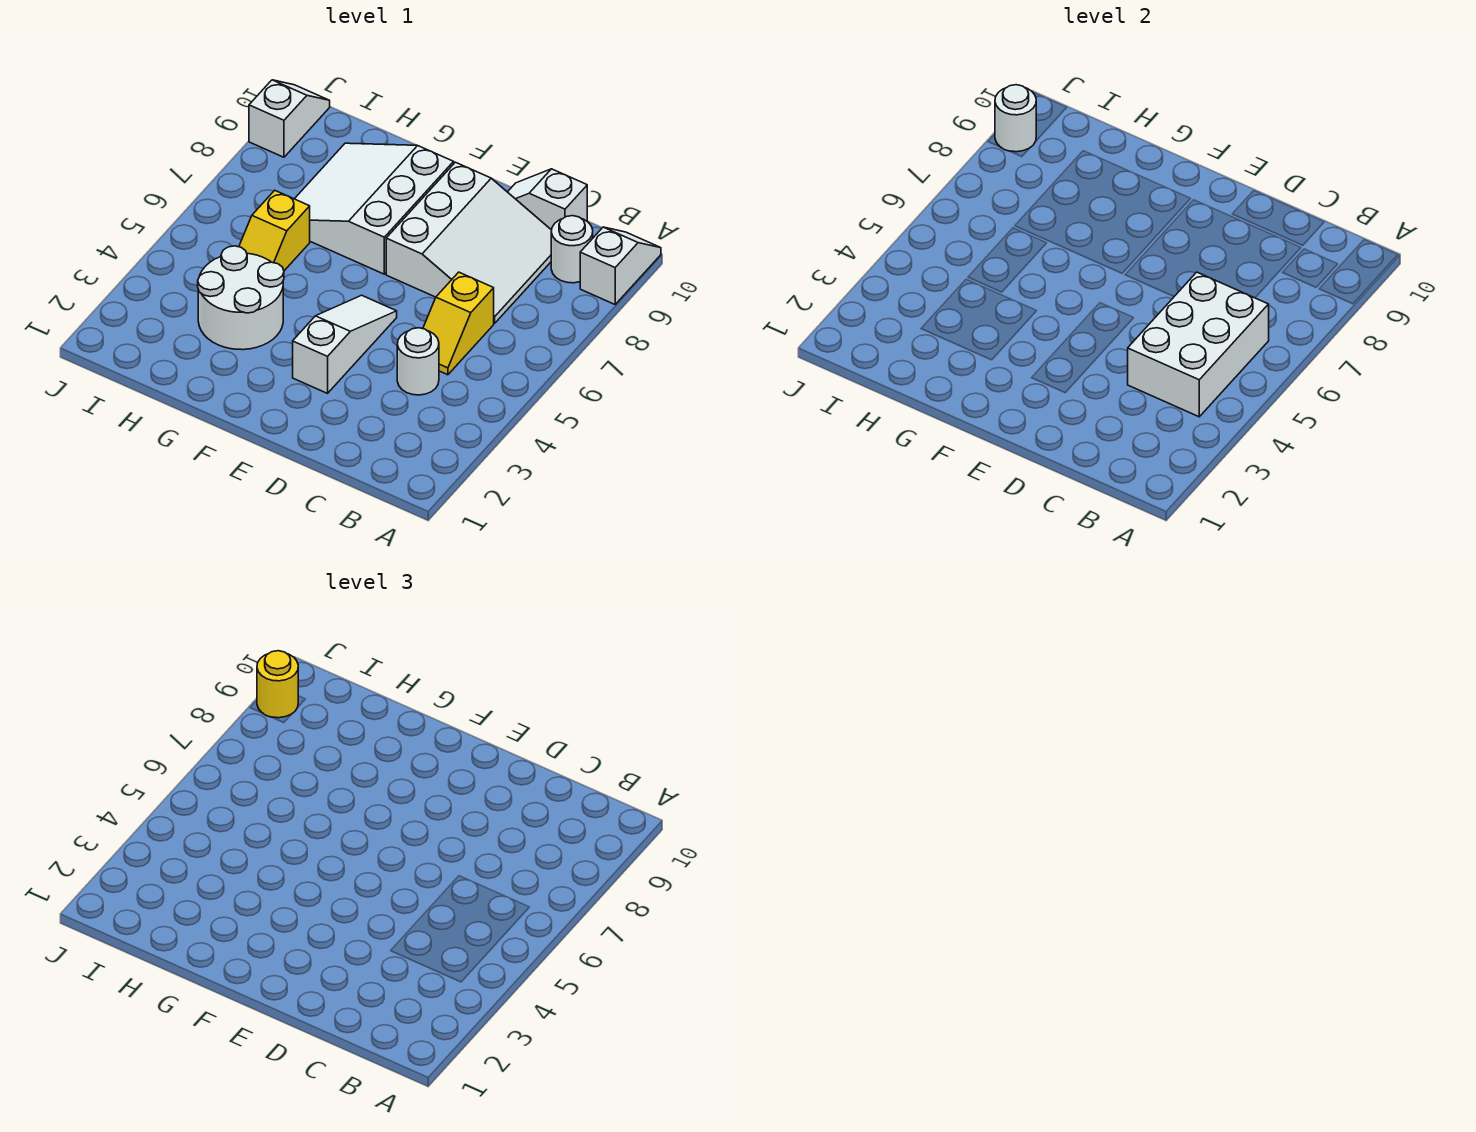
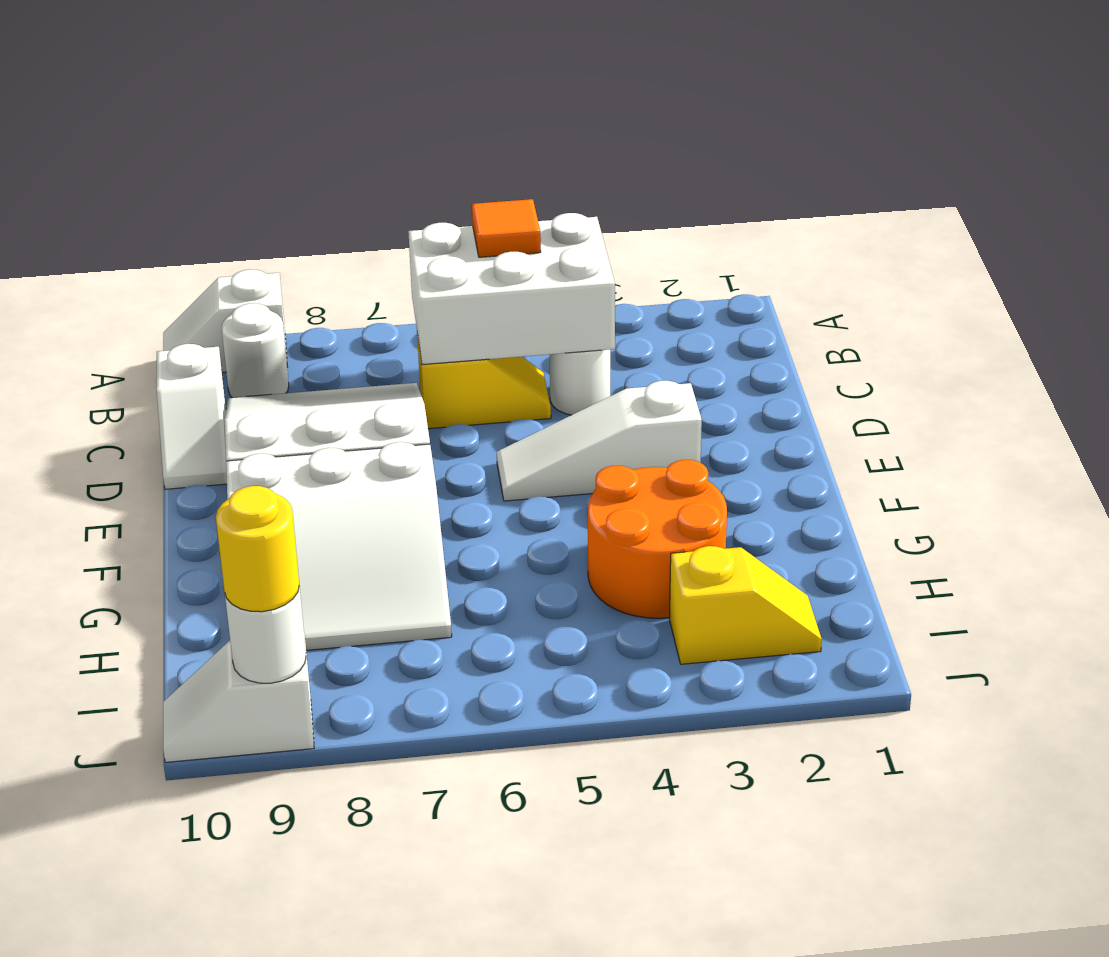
none -> orange 1x1 tile [472,199,541,257]
white 2x2 round brick [198,246,284,350] -> orange 2x2 round brick [588,460,727,618]
yellow 1x2 slope [239,190,310,271] -> yellow 1x2 slope moved to [669,546,822,664]

